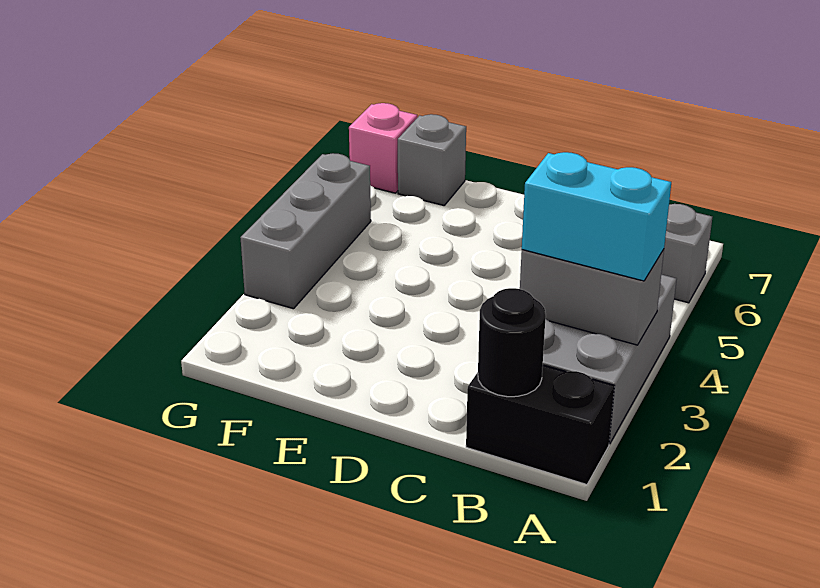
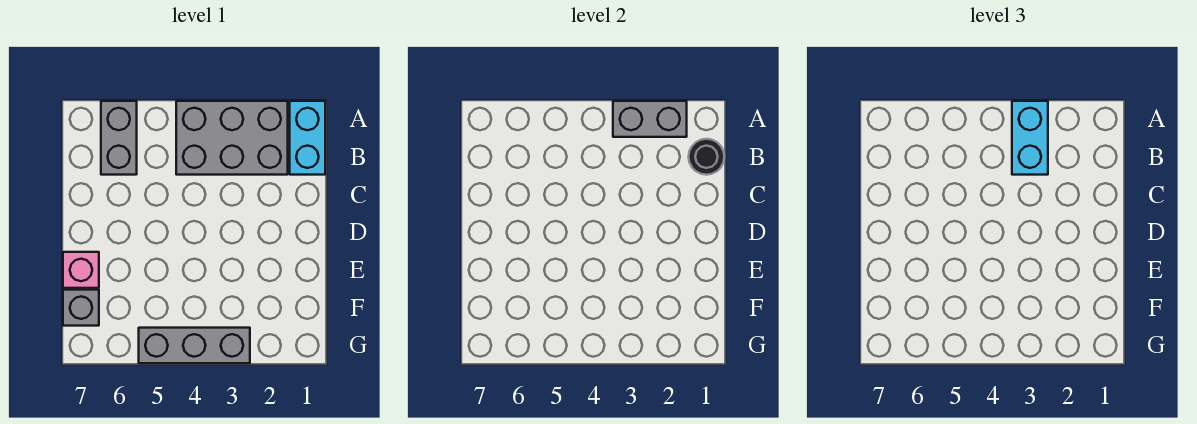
black 1x2 brick [466,365,614,484] -> cyan 1x2 brick [290,101,325,175]
grey 1x2 brick [520,250,664,345] -> grey 1x2 brick turned to [613,101,687,137]
pink 1x1 brick [349,103,417,193] -> pink 1x1 brick moved to [63,252,99,288]

